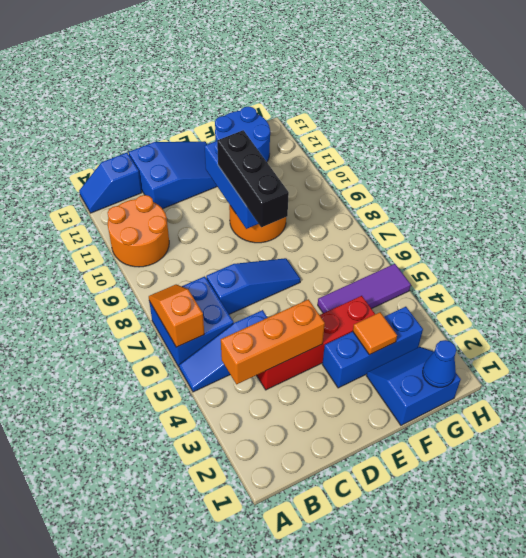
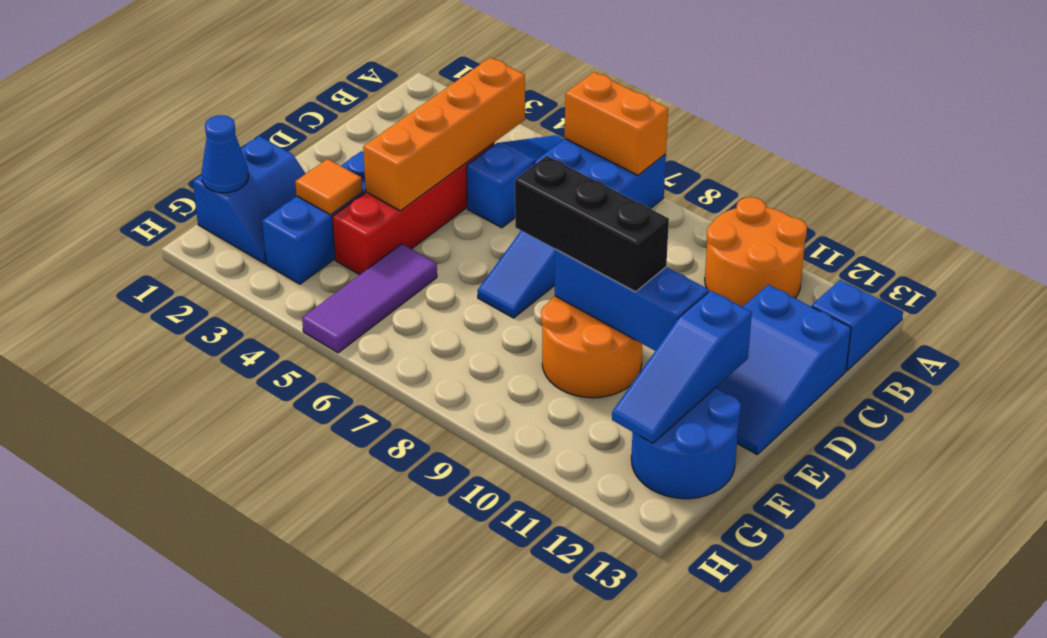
orange 1x2 slope [149,284,204,347] -> orange 1x2 brick [565,72,668,175]
orange 1x3 brick [221,299,325,384] -> orange 1x4 brick [363,57,525,211]
none -> blue 1x3 slope [612,291,752,443]

